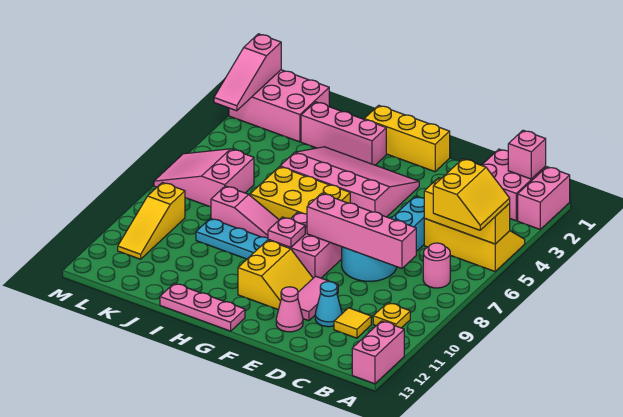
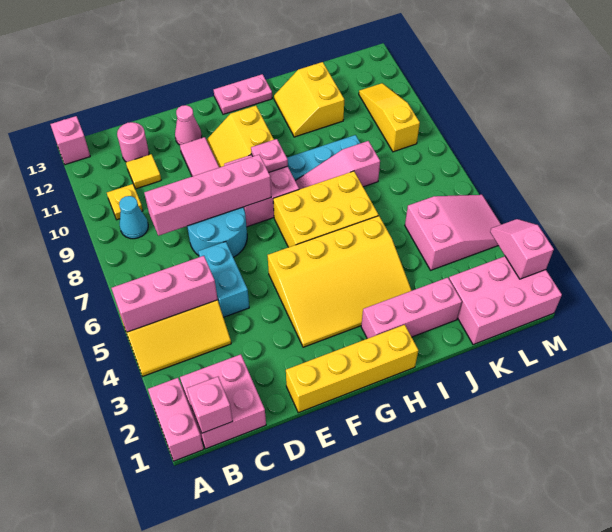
yellow 1x3 brick [424,178,510,244] -> pink 1x3 brick [112,256,218,332]
yellow 2x2 slope [433,159,510,230] -> yellow 2x2 slope moved to [274,62,344,137]
pink 1x2 brick [352,321,404,384] -> pink 1x1 brick [50,116,90,165]
pink 1x1 round brick [423,243,450,288] -> pink 1x1 round brick moved to [117,122,149,162]
cyan 1x1 cone [315,282,342,327] -> cyan 1x1 cone moved to [119,196,148,239]
yellow 1x3 brick [364,105,450,172] -> yellow 1x4 brick [286,325,418,413]
pink 3x4 slope [280,147,419,217] -> yellow 3x4 slope [267,216,412,347]
pink 1x3 plate [160,283,245,331] -> pink 1x2 plate [214,74,272,114]
pink 2x3 slope [154,149,254,207] -> pink 2x3 slope moved to [405,195,501,270]
pink 1x3 slope [214,34,281,111] -> pink 1x2 slope [490,219,554,279]

